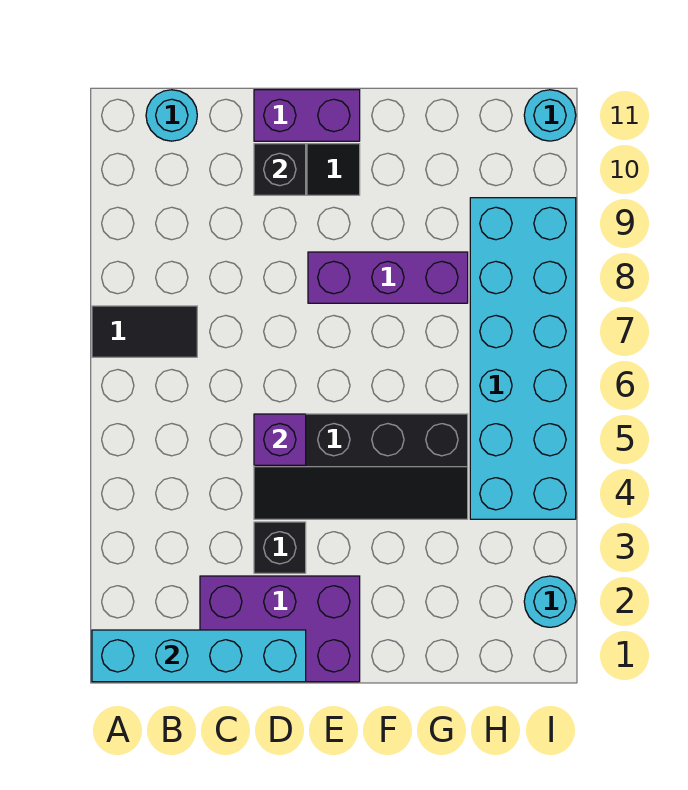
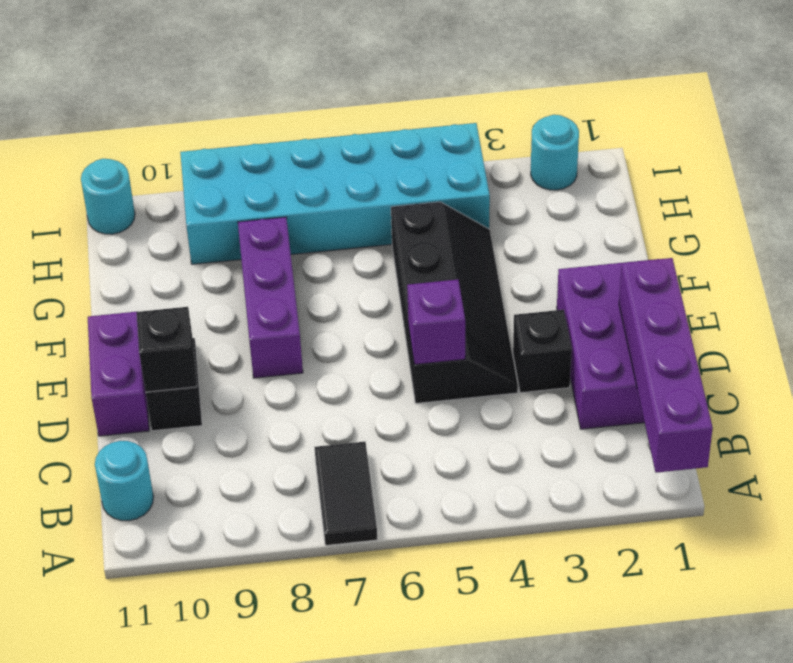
cyan 1x4 brick [92,630,306,682] -> purple 1x4 brick [619,258,713,473]

